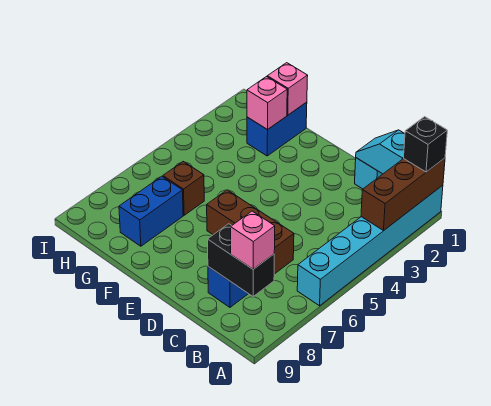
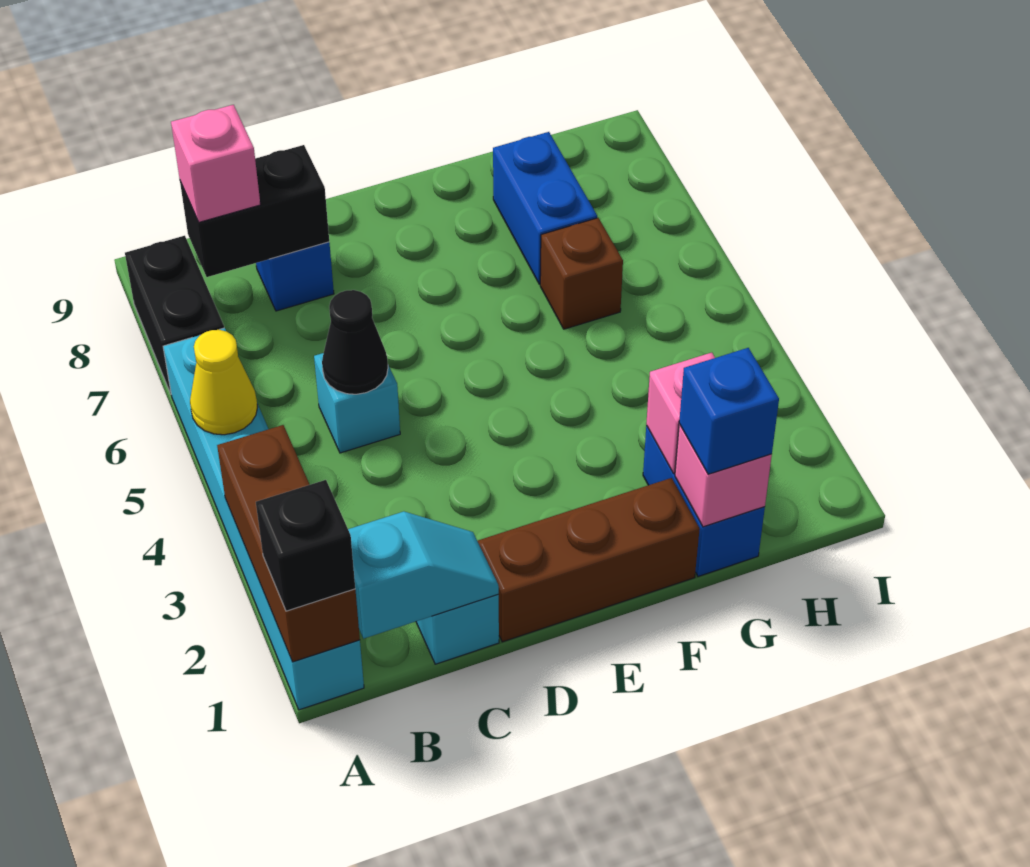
none -> yellow 1x1 cone [190,330,257,435]
none -> black 1x2 brick [125,236,224,394]
none -> cyan 1x1 brick [314,353,400,453]
none -> black 1x1 cone [322,290,388,394]
brown 1x3 brick [207,190,294,274] -> brown 1x3 brick moved to [478,478,700,642]
none -> blue 1x1 brick [679,348,779,474]

